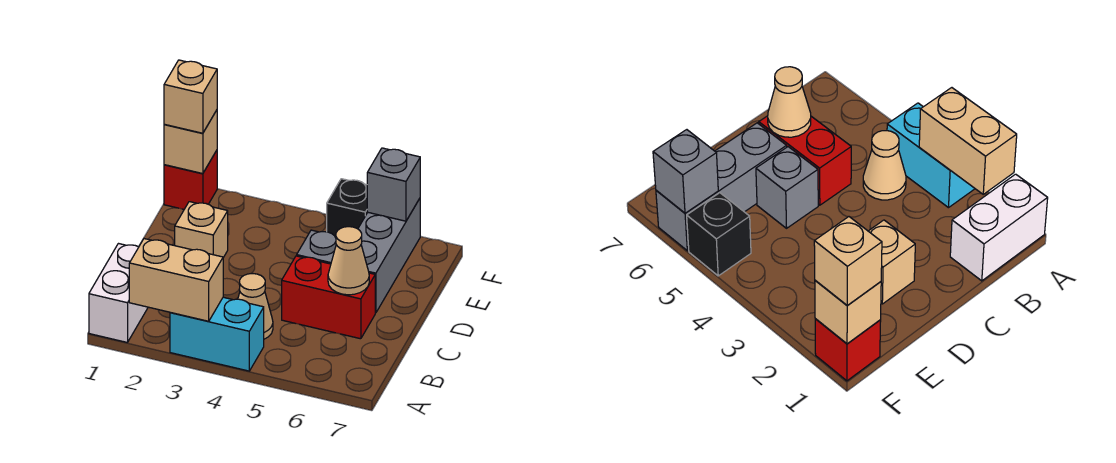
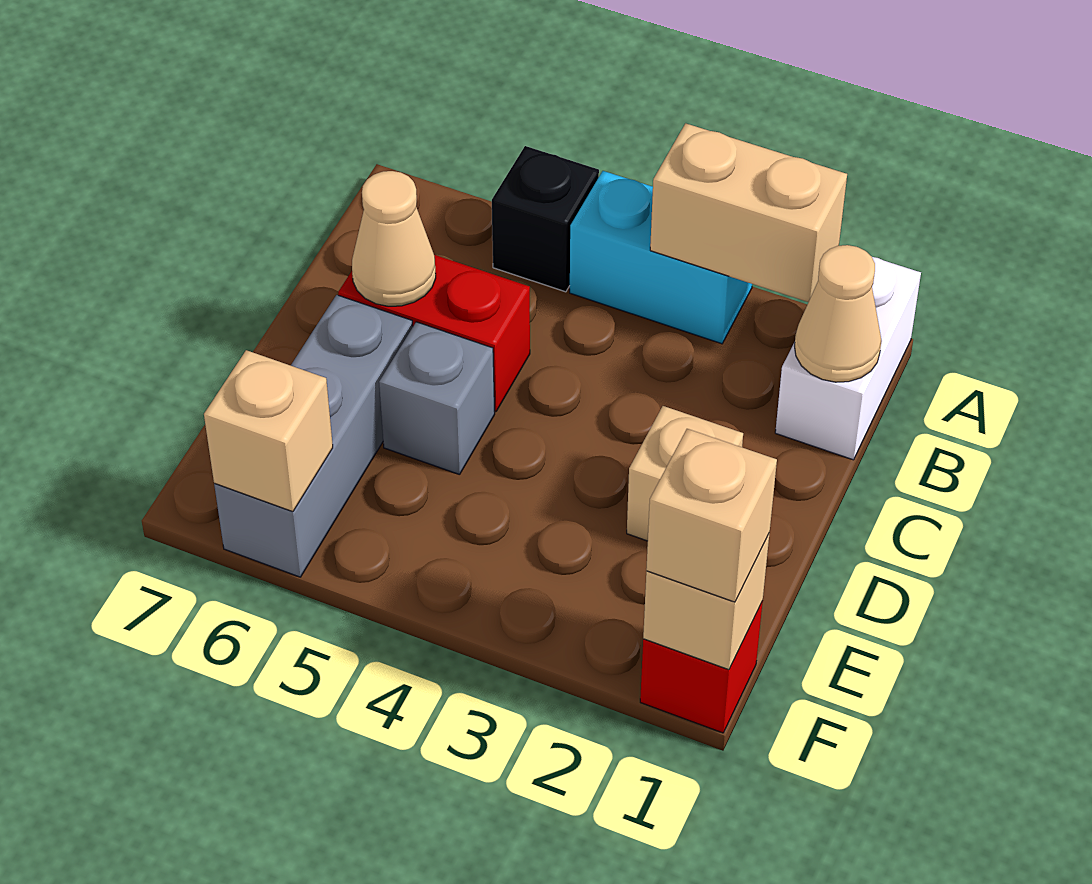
tan 1x1 cone [238,274,273,339] -> tan 1x1 cone moved to [795,245,881,382]
black 1x1 brick [327,179,367,236] -> black 1x1 brick moved to [492,146,599,292]
grey 1x1 brick [367,148,420,221] -> tan 1x1 brick [204,350,333,512]

